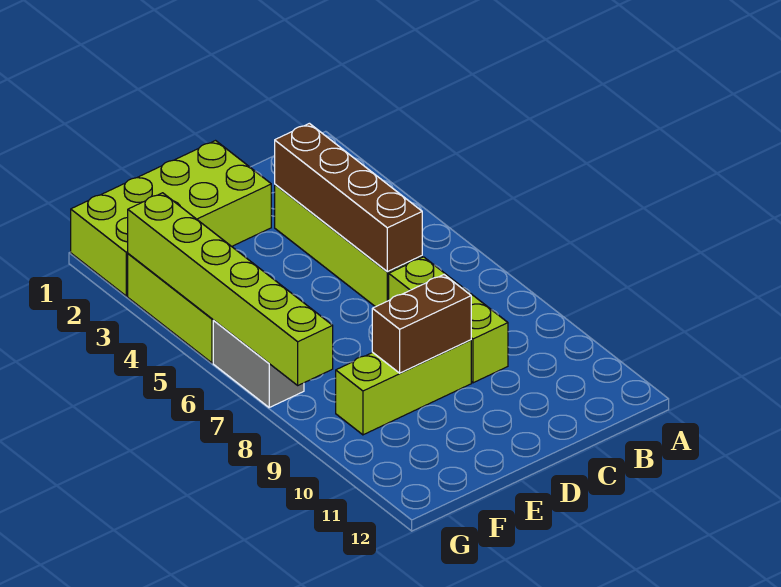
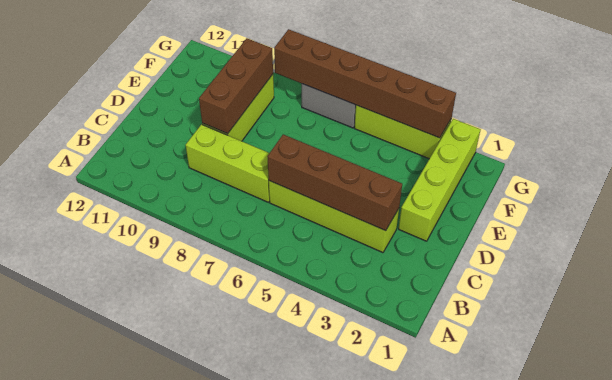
lime 2x4 brick [71,141,271,296] -> lime 1x4 brick [399,119,481,241]
brown 1x2 brick [372,275,471,373] -> brown 1x3 brick [199,38,273,134]
lime 1x6 brick [128,193,333,385] -> brown 1x6 brick [274,29,456,138]

